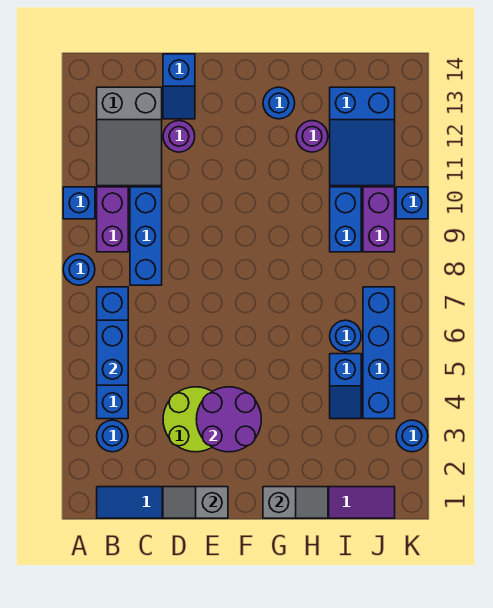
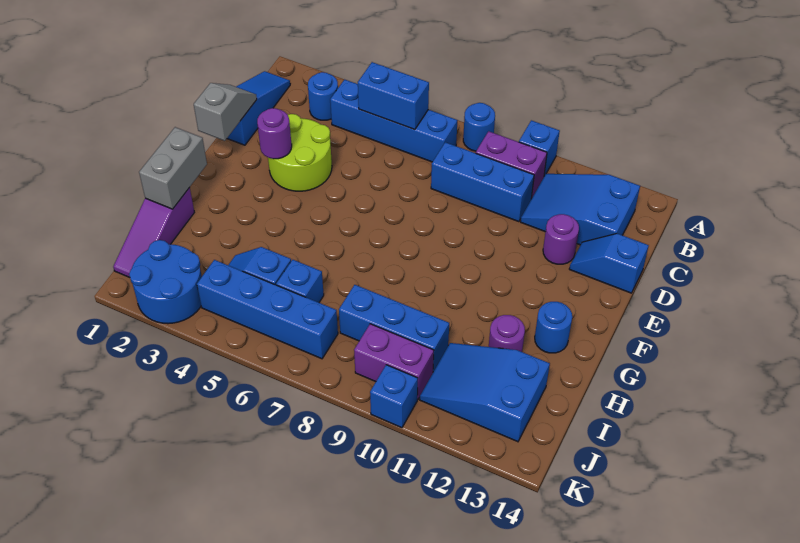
grey 2x3 slope [97,87,162,186] -> blue 2x3 slope [520,174,640,245]
purple 2x2 round brick [196,387,261,452] -> purple 1x1 round brick [257,108,292,159]
grey 1x2 slope [263,487,328,518] -> grey 1x2 brick [139,127,207,209]
blue 1x1 round brick [330,320,361,352] -> blue 1x1 brick [276,260,324,303]
blue 1x2 brick [330,187,361,252] -> blue 1x3 brick [339,285,449,372]
blue 1x1 round brick [396,420,428,452] -> blue 2x2 round brick [129,240,202,324]

